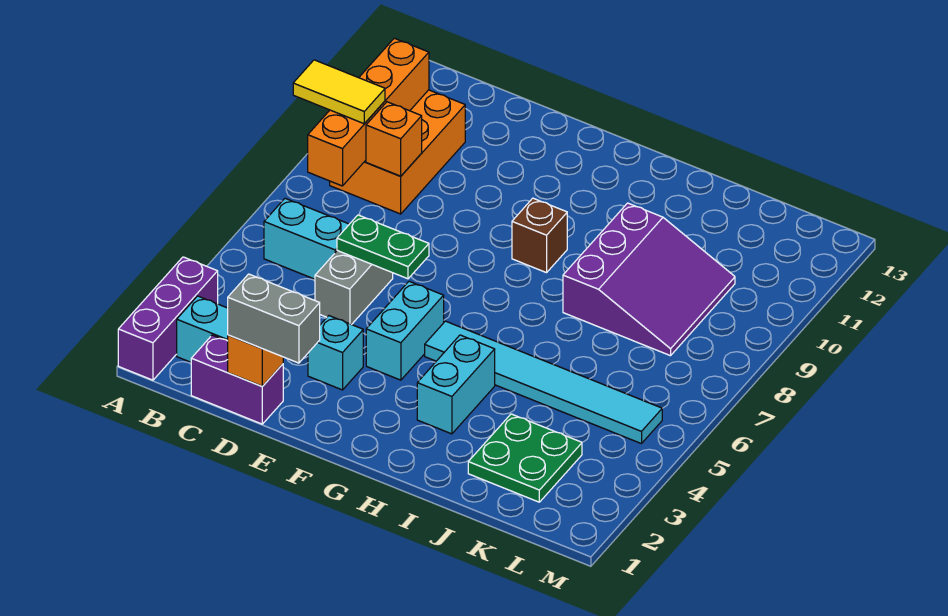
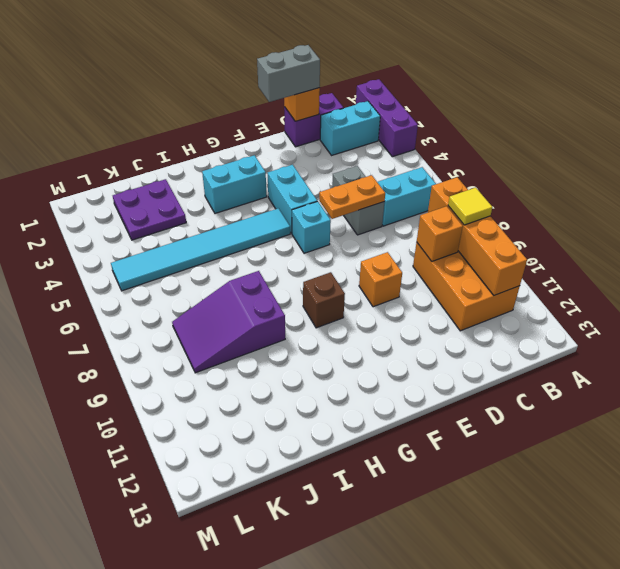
yellow 1x2 tile [293,60,385,124] -> yellow 1x1 tile [448,188,492,225]
green 1x2 plate [337,215,429,279] -> orange 1x2 plate [319,175,385,219]
cyan 1x1 brick [308,316,363,390] -> cyan 1x1 brick moved to [292,201,331,253]
none -> orange 1x1 brick [359,252,402,307]
cyan 1x2 brick [417,335,495,434] -> cyan 1x2 brick turned to [202,155,267,213]
purple 3x3 slope [563,203,735,356] -> purple 2x3 slope [172,271,285,373]
green 2x2 plate [468,414,582,502] -> purple 2x2 plate [113,179,186,240]

